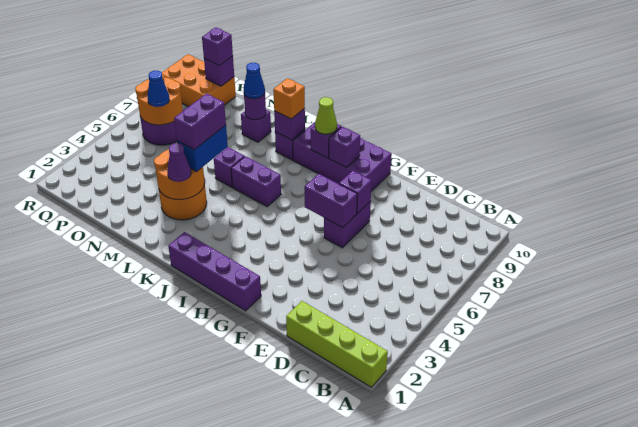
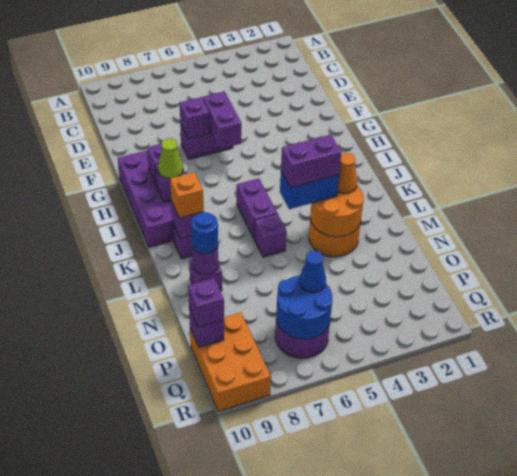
lime 1x4 brick [286,301,388,387] -> none
purple 1x4 brick [168,232,261,311] -> none
purple 1x1 cone [167,143,191,182] -> orange 1x1 cone [338,153,357,193]
blue 1x1 cone [244,63,265,99] -> blue 1x1 round brick [191,212,218,254]
orange 2x2 round brick [135,74,183,125] -> blue 2x2 round brick [276,275,332,339]

